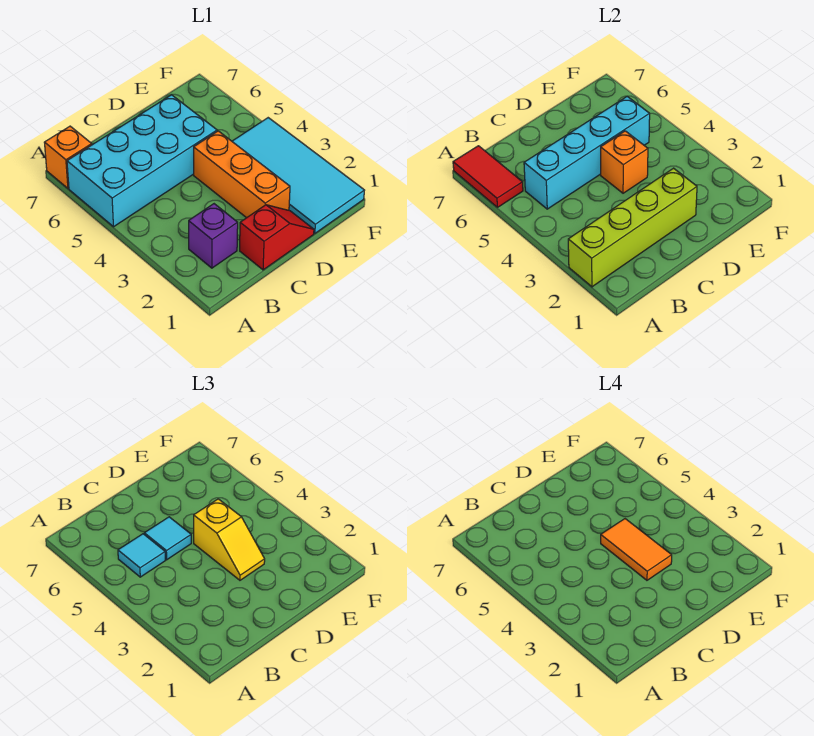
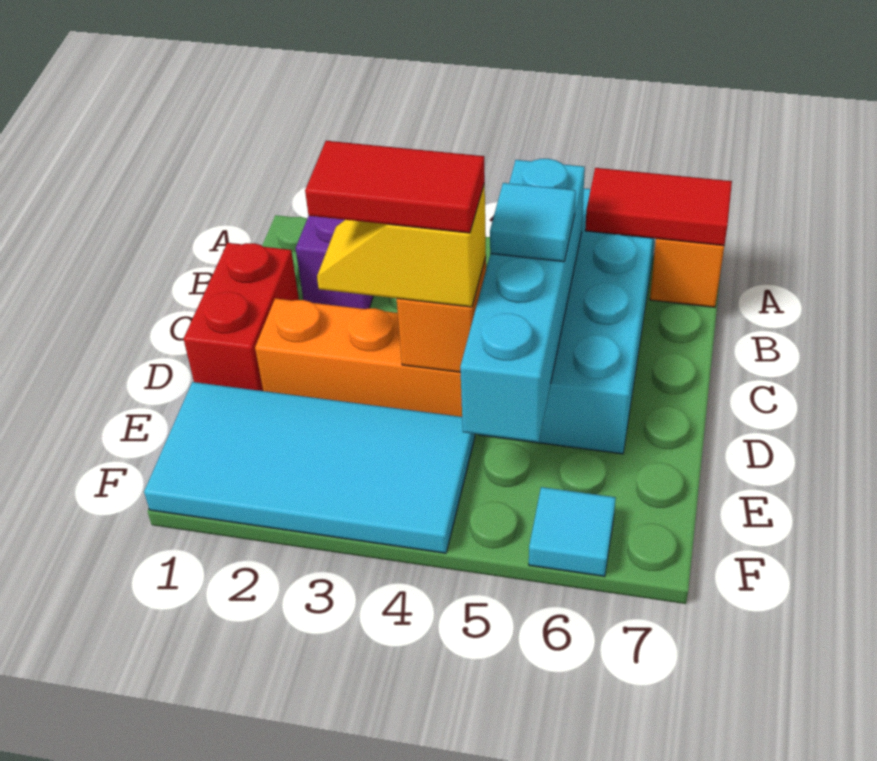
lime 1x4 brick [568,168,697,287] -> none
cyan 1x1 tile [118,534,165,577] -> cyan 1x1 tile moved to [529,487,616,577]
red 1x2 slope [240,205,314,270] -> red 1x2 brick [184,243,299,391]
orange 1x2 tile [601,519,672,580] -> red 1x2 tile [305,141,485,233]

